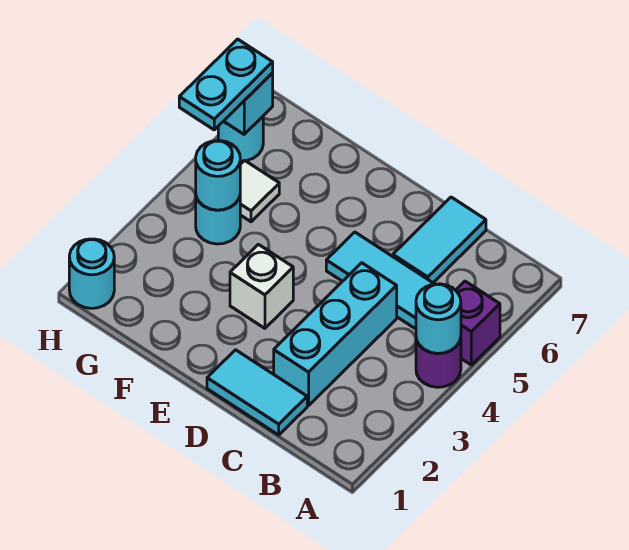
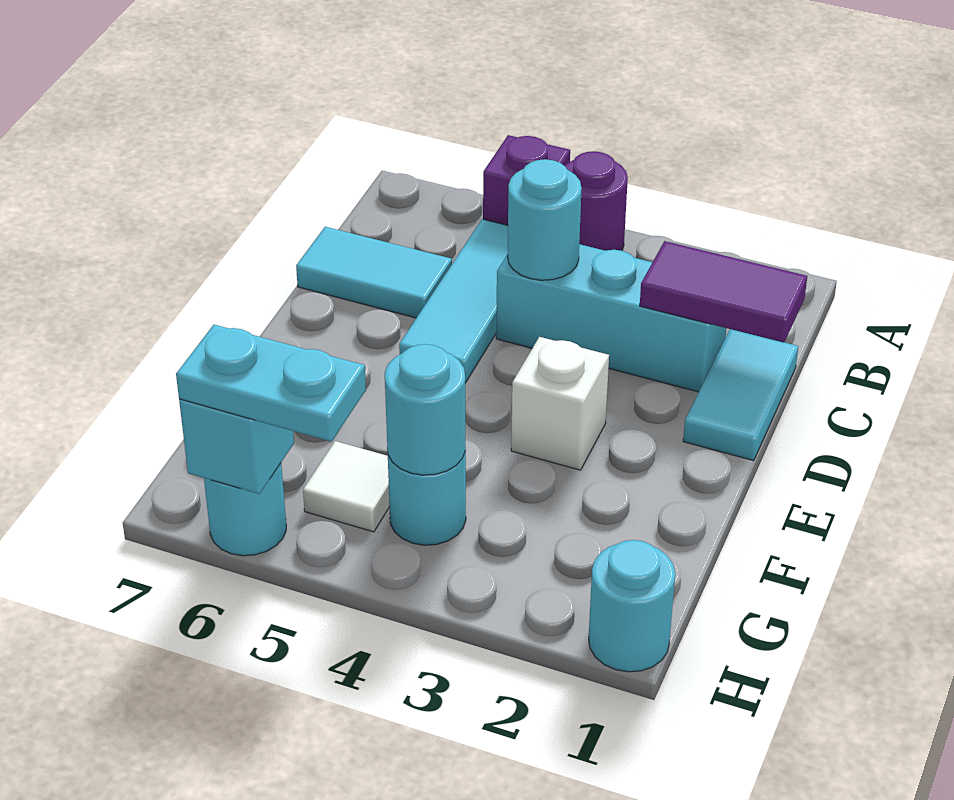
cyan 1x1 round brick [416,284,461,353] -> cyan 1x1 round brick moved to [508,159,582,280]
none -> purple 1x2 tile [640,241,807,343]

